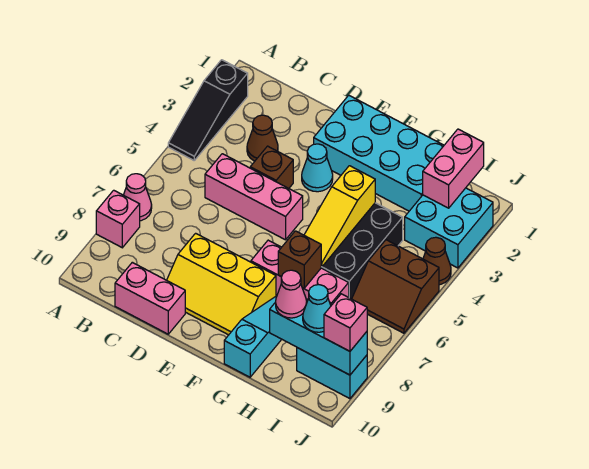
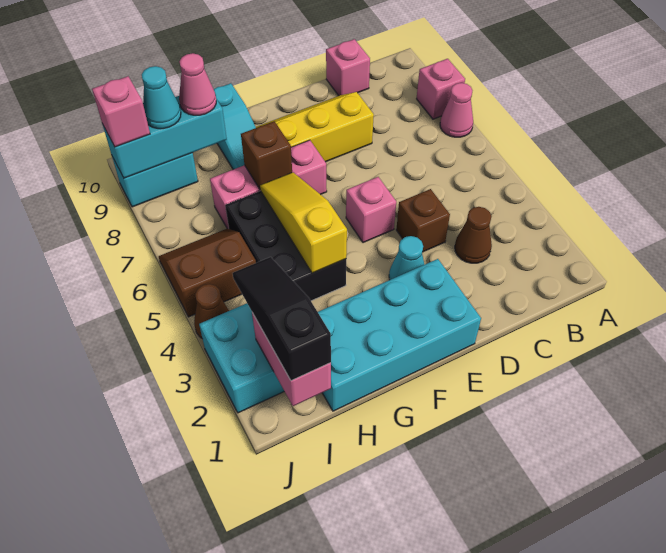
black 1x3 slope [168,60,248,160] -> black 1x3 slope moved to [233,257,331,381]
pink 1x3 brick [205,154,303,240] -> pink 1x1 brick [346,177,396,243]
pink 1x2 brick [115,262,185,334] -> pink 1x1 brick [326,39,370,96]

